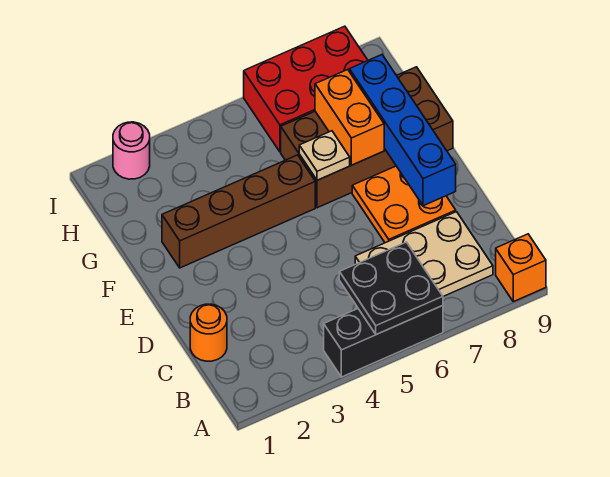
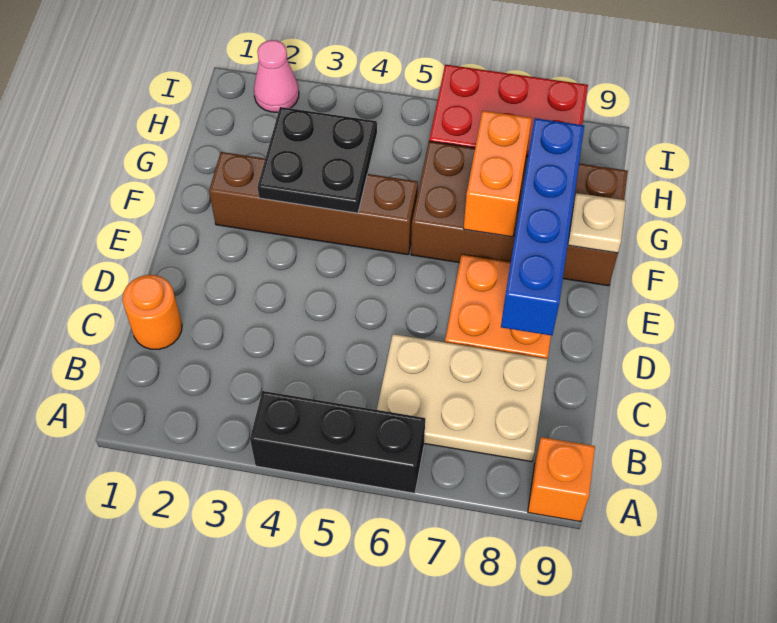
black 2x2 plate [339,242,443,335] -> black 2x2 plate moved to [258,107,377,213]
tan 1x1 plate [299,131,350,180] -> tan 1x1 plate moved to [568,193,626,253]
pink 1x1 round brick [113,122,150,179] -> pink 1x1 cone [254,40,299,112]

